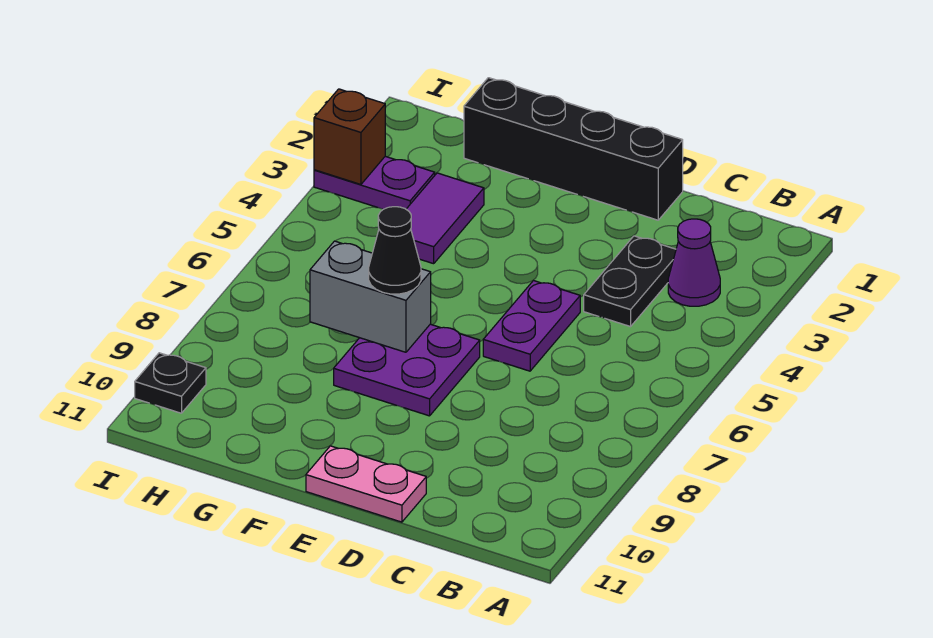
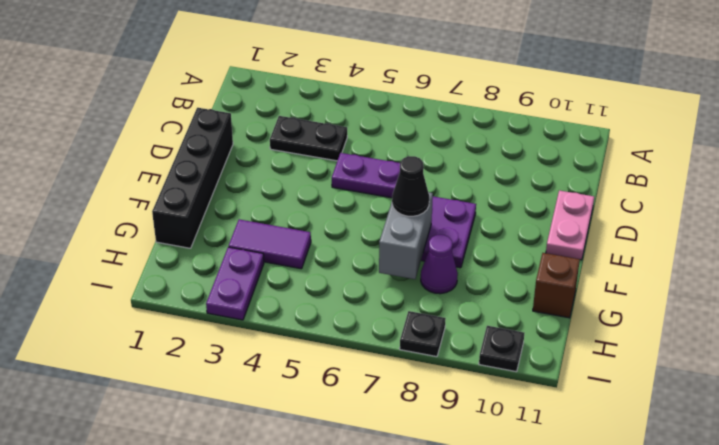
purple 1x1 cone [668,219,720,306] -> purple 1x1 cone moved to [421,235,458,294]
brown 1x1 brick [314,89,385,184] -> brown 1x1 brick moved to [533,253,580,318]
none -> black 1x1 plate [400,311,446,357]

